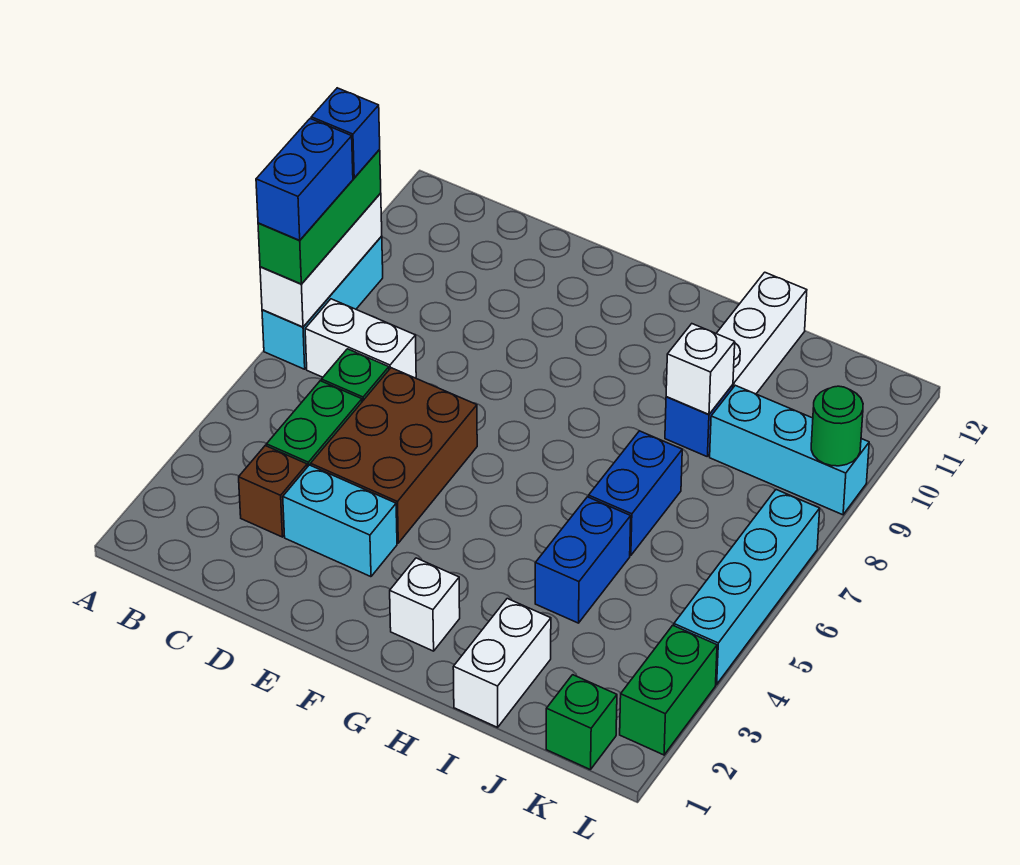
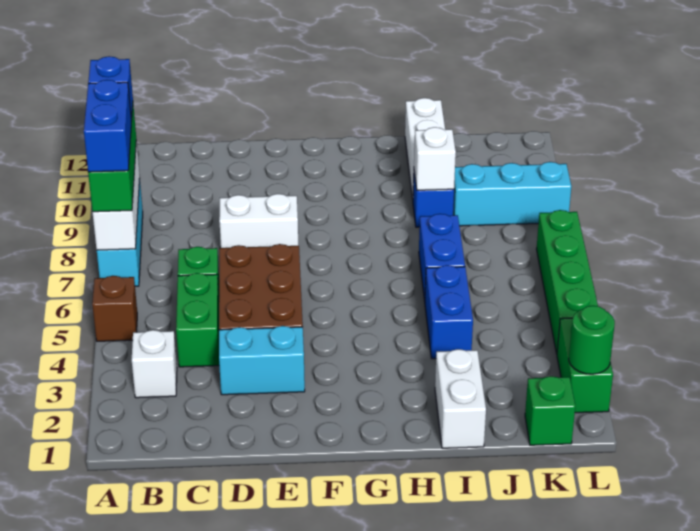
white 1x2 brick [305,299,416,378] -> white 1x2 brick moved to [219,194,298,248]
brown 1x1 brick [239,446,307,537] -> brown 1x1 brick moved to [92,276,137,341]
white 1x1 brick [390,558,460,651] -> white 1x1 brick moved to [132,330,177,398]
cyan 1x4 brick [674,490,820,684] -> green 1x4 brick [536,210,598,354]
green 1x1 round brick [811,386,863,466] -> green 1x1 round brick moved to [569,306,615,374]

